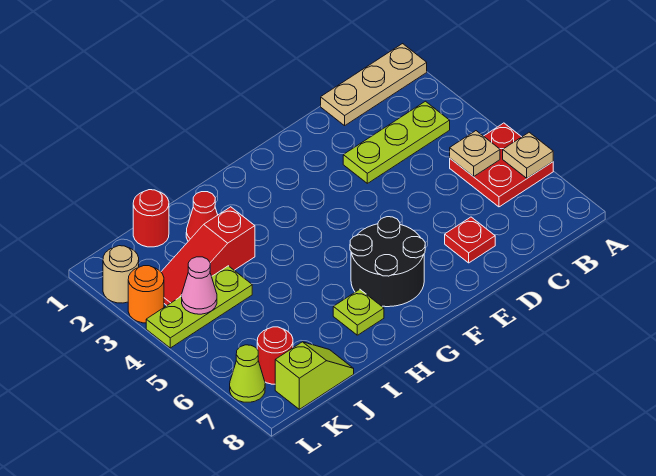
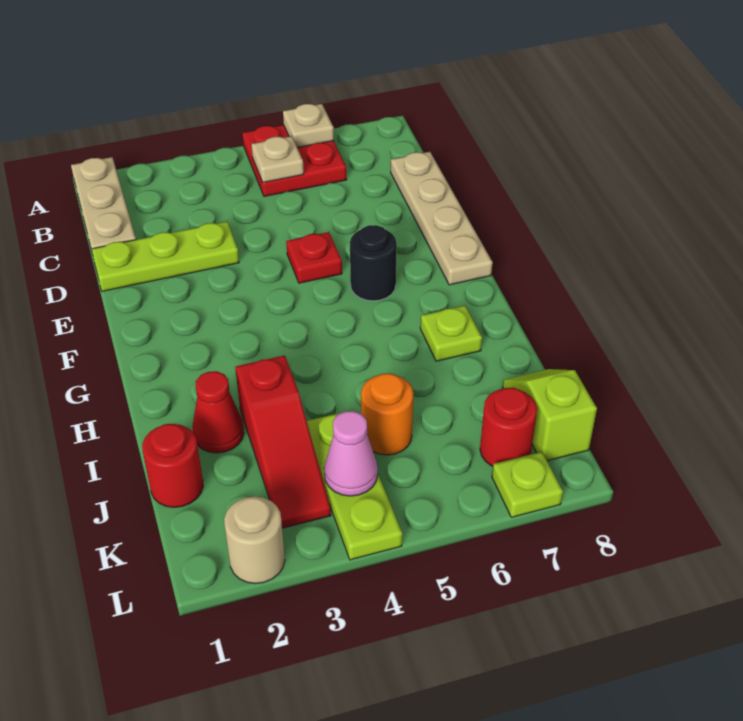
lime 1x3 plate [343,101,450,183] -> lime 1x3 plate turned to [92,222,239,291]
none -> tan 1x4 plate [391,152,493,285]
red 1x1 plate [445,217,495,263] -> red 1x1 plate moved to [286,232,342,283]
black 2x2 round brick [350,217,425,307] -> black 1x1 round brick [350,225,397,301]
orange 1x1 round brick [128,266,164,323] -> orange 1x1 round brick moved to [361,373,414,455]
lime 1x1 cone [230,345,265,402] -> lime 1x1 plate [492,452,563,517]

